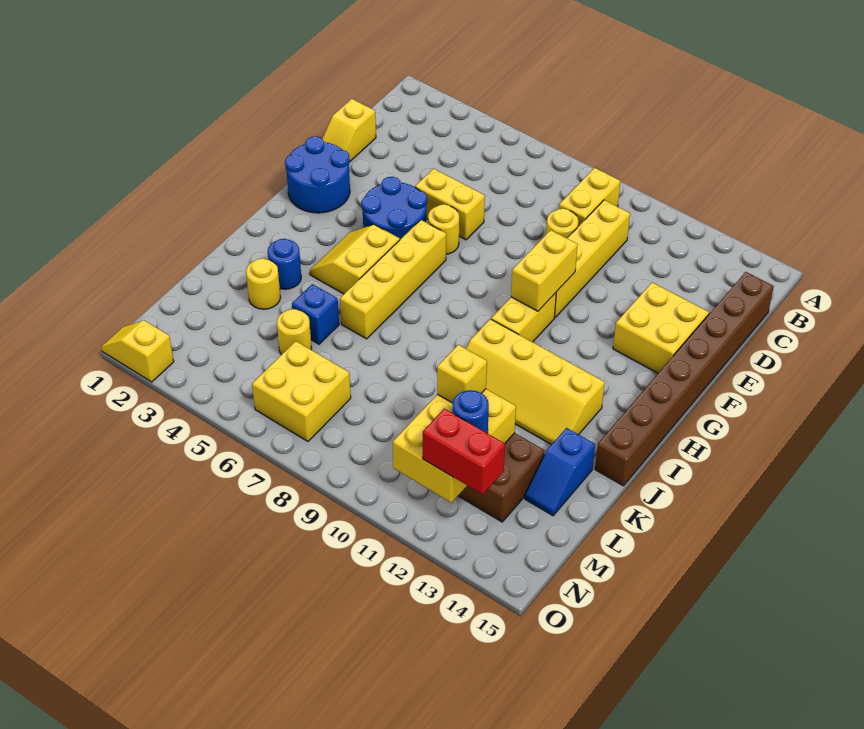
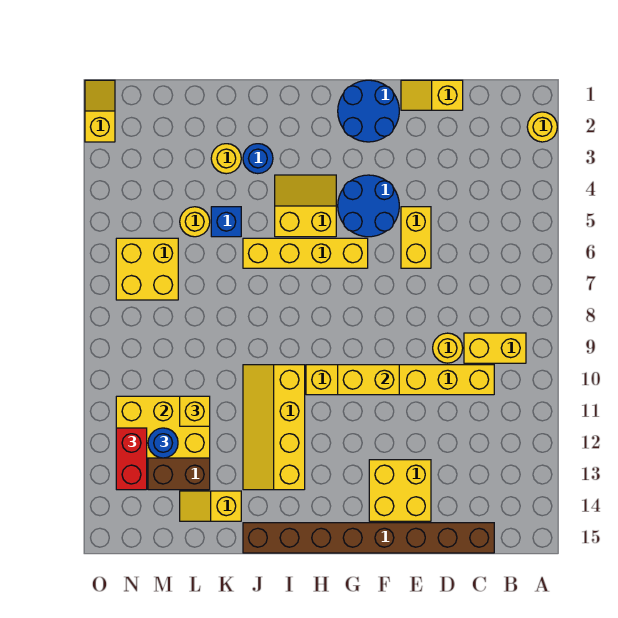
yellow 1x1 round brick [428,204,459,254] -> yellow 1x1 round brick moved to [527,112,557,142]
blue 1x2 slope [525,428,595,516] -> yellow 1x2 slope [180,491,241,521]

